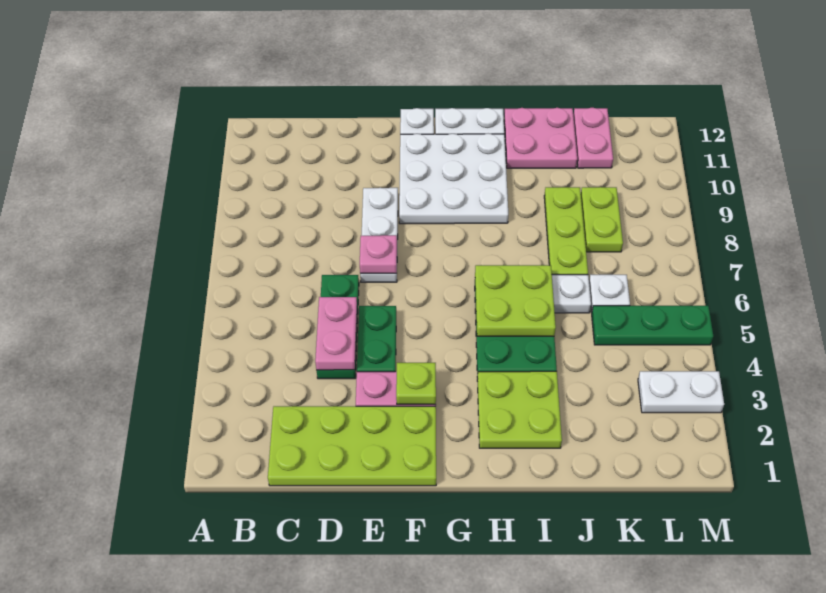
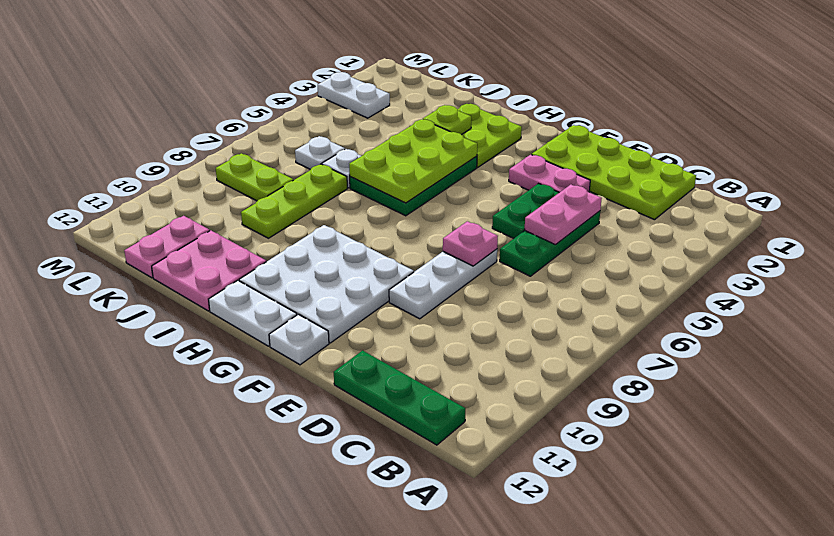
lime 1x1 plate [396,363,436,404] -> lime 1x1 plate moved to [423,105,471,135]
lime 2x2 plate [475,265,556,336] -> lime 2x3 plate [349,119,477,203]
green 1x3 plate [592,306,713,345] -> green 1x3 plate moved to [334,351,466,445]
lime 1x2 plate [581,187,623,252] -> lime 1x2 plate turned to [216,153,293,201]

